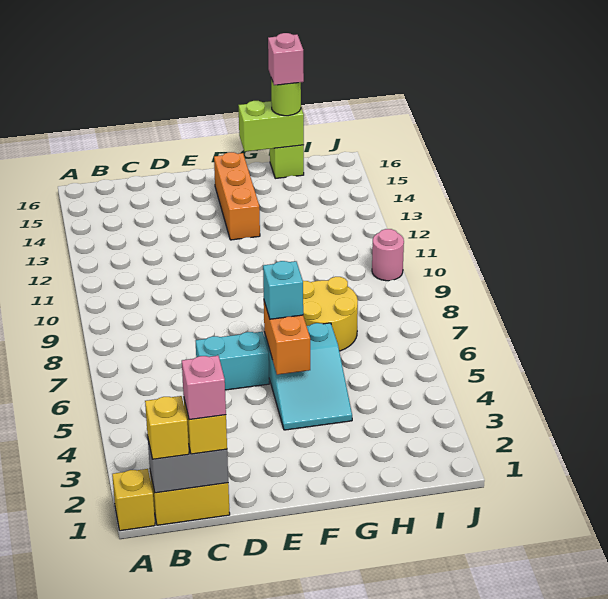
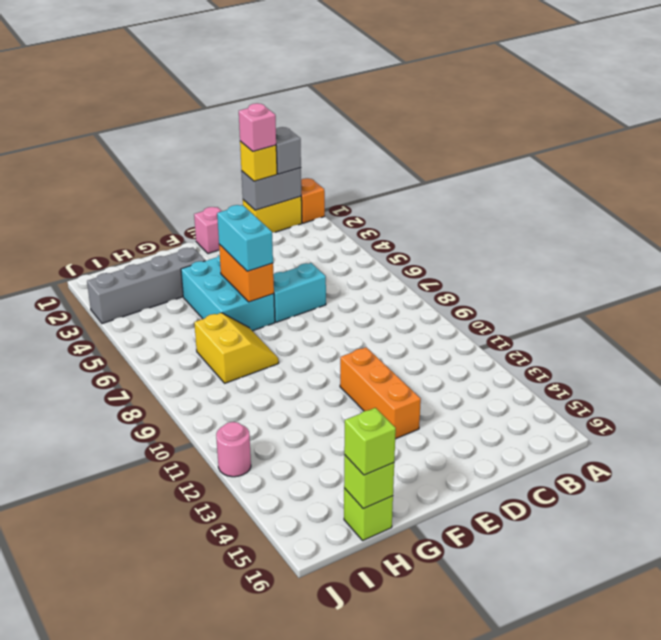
yellow 1x1 brick [112,469,155,531] -> orange 1x1 brick [301,178,325,223]
yellow 1x1 brick [145,396,189,459] -> grey 1x1 brick [276,127,301,174]
cyan 2x3 slope [264,323,352,430] -> cyan 2x3 brick [181,255,275,331]
cyan 1x1 brick [263,261,303,319] -> cyan 1x2 brick [217,205,273,271]
orange 1x3 brick [214,152,260,240] -> orange 1x3 brick moved to [340,347,421,439]
none -> grey 1x4 brick [87,248,205,324]
yellow 2x2 round brick [303,277,358,351] -> yellow 2x2 slope [194,313,279,383]
lime 1x2 brick [239,101,304,152] -> lime 1x1 brick [344,455,394,509]
lime 1x1 round brick [271,78,301,116] -> lime 1x1 brick [344,408,396,475]
pink 1x1 brick [268,33,304,85] -> pink 1x1 brick moved to [194,207,222,254]
pink 1x1 round brick [372,229,404,281] -> pink 1x1 round brick moved to [216,422,251,477]

